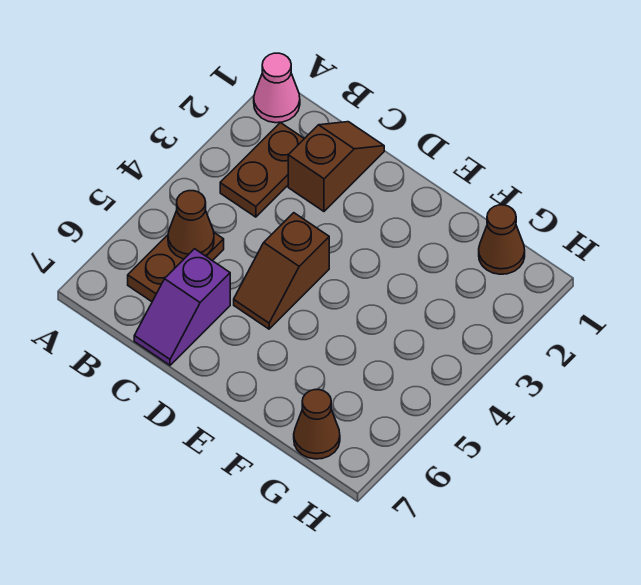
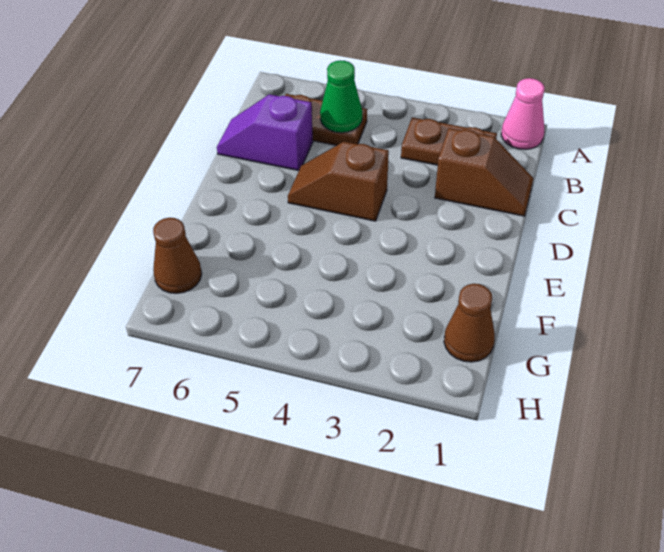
brown 1x1 cone [168,191,214,259] -> green 1x1 cone [320,61,362,133]

